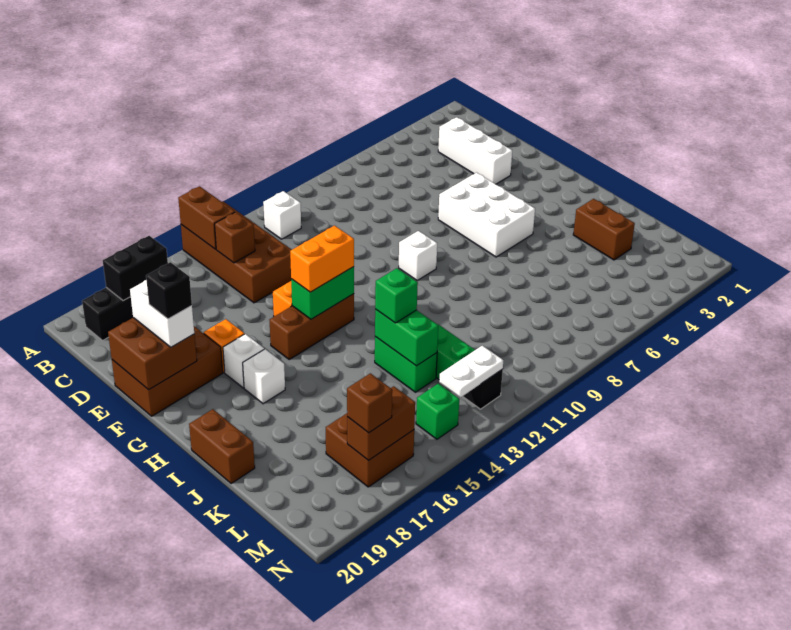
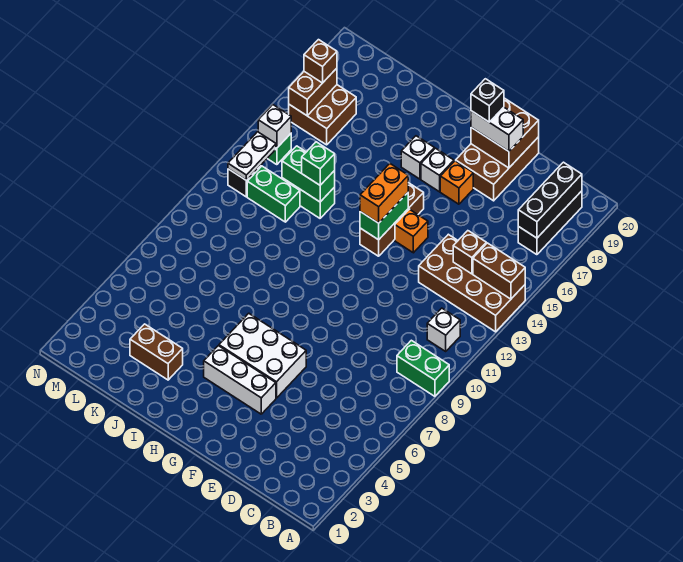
none -> green 1x2 brick [397,340,449,396]
black 1x2 brick [103,236,168,301] -> black 1x3 brick [518,162,582,238]
white 1x3 brick [438,117,512,184] -> white 1x3 brick moved to [204,346,276,414]
white 1x1 brick [399,231,437,280] -> white 1x1 brick moved to [258,105,291,148]
brown 1x2 brick [189,409,255,484] -> none

